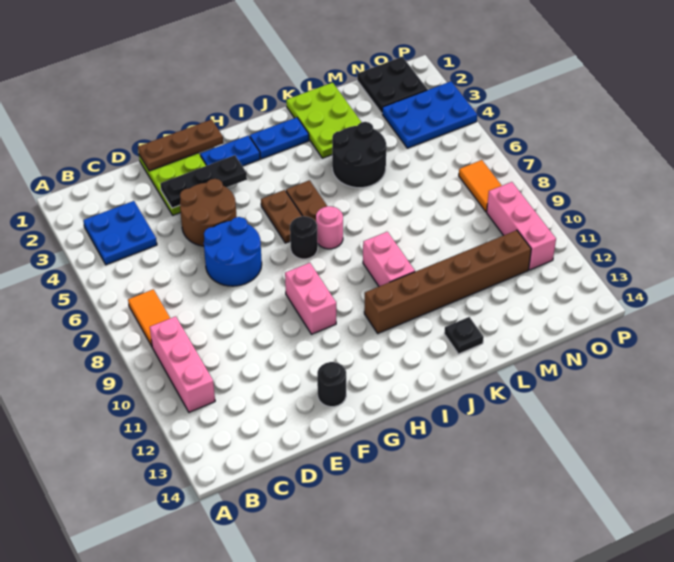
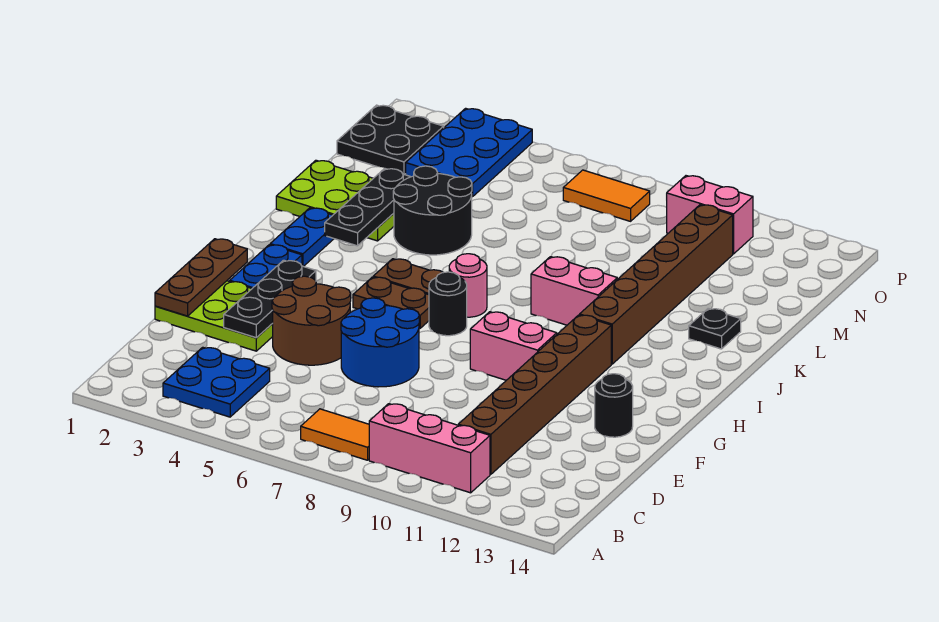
none -> brown 1x6 brick [458,315,611,474]
none -> black 1x3 plate [325,168,410,246]
pink 1x3 brick [487,182,556,270] -> pink 1x2 brick [667,176,753,254]

